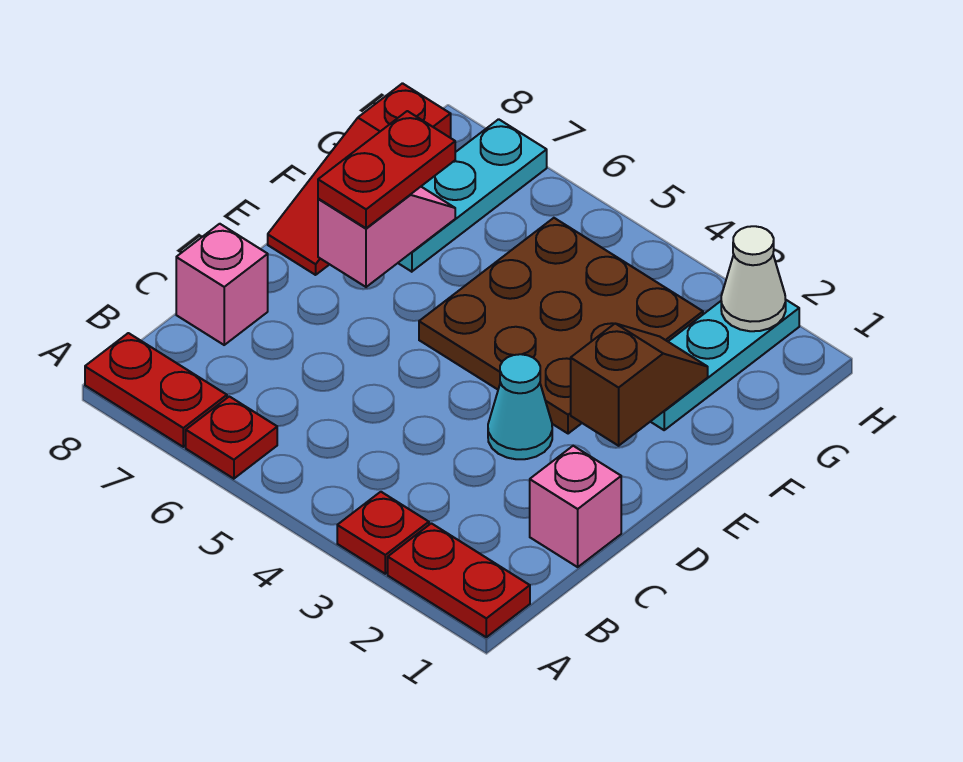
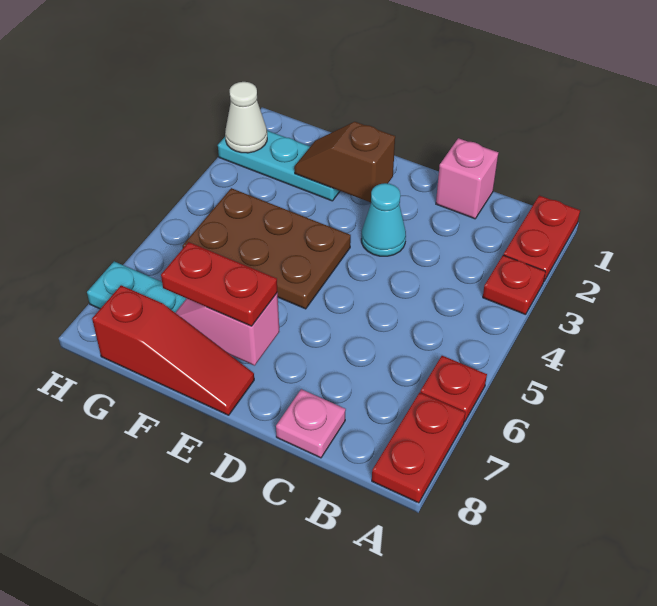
pink 1x1 brick [176,224,268,345] -> pink 1x1 plate [276,389,346,458]
brown 3x3 plate [419,218,703,434] -> brown 2x3 plate [182,188,351,309]

